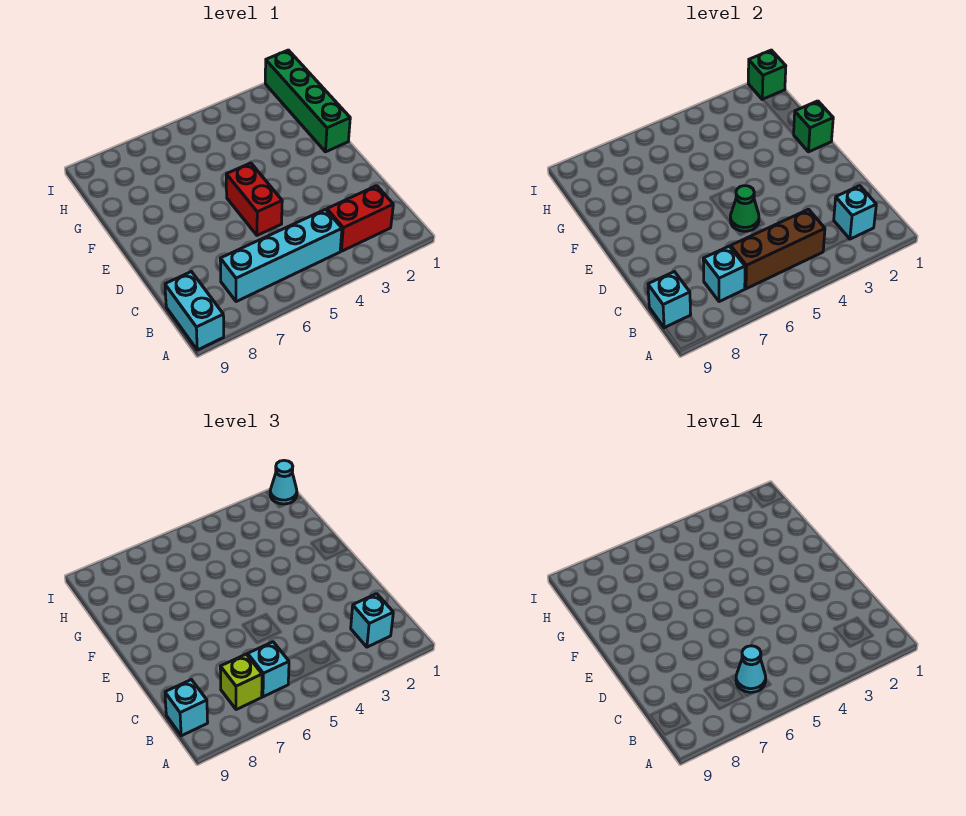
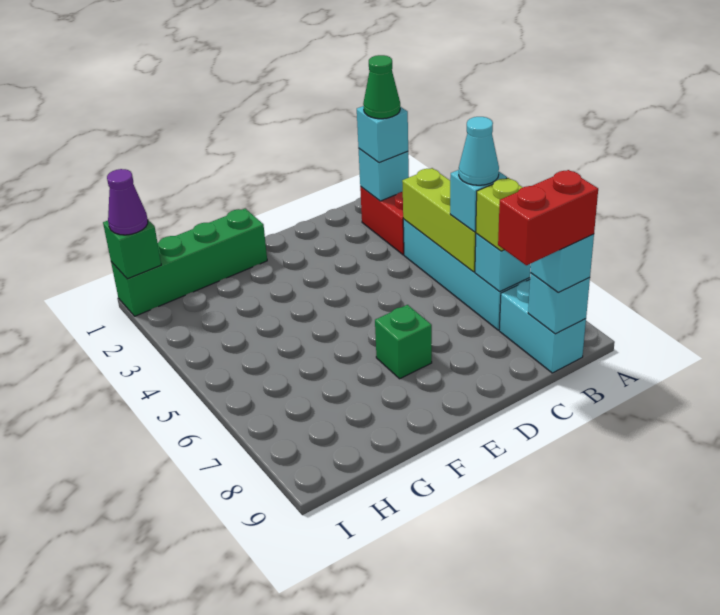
cyan 1x2 brick [165,272,224,350] -> cyan 1x2 brick turned to [499,280,586,373]
brown 1x3 brick [731,209,825,289] -> lime 1x3 brick [402,168,476,272]
red 1x2 brick [226,163,282,235] -> red 1x2 brick moved to [498,170,598,265]
green 1x1 cone [730,186,759,231] -> green 1x1 cone moved to [363,55,400,119]
green 1x1 brick [794,101,833,152] -> green 1x1 brick moved to [375,305,432,379]
cyan 1x1 cone [270,460,297,504] -> purple 1x1 cone [107,169,148,235]

